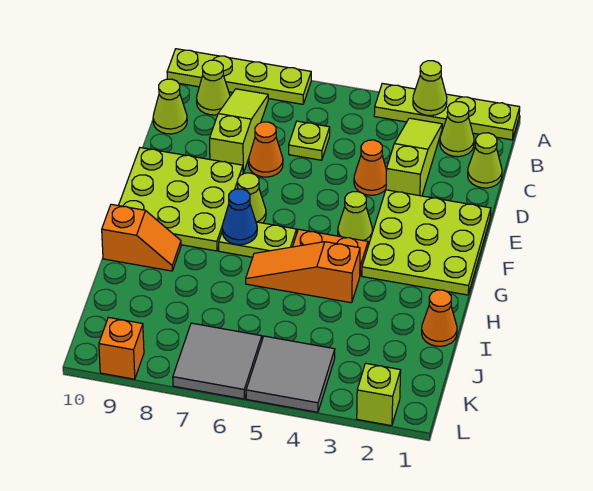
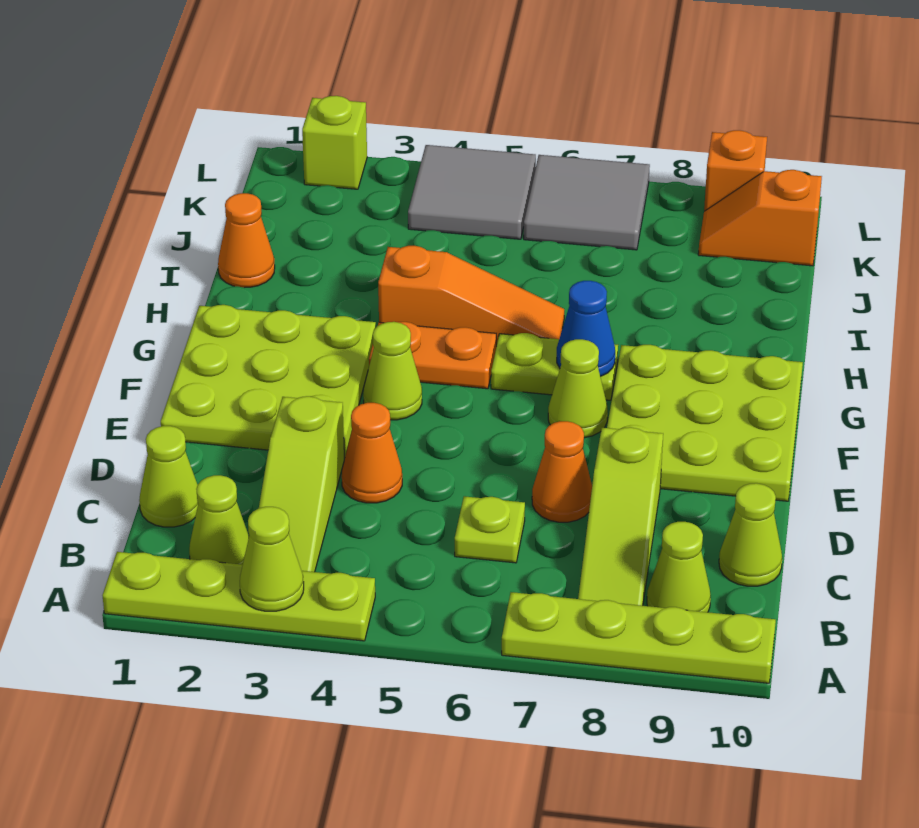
orange 1x2 slope [102,204,181,271] -> orange 1x2 slope moved to [698,170,822,266]

